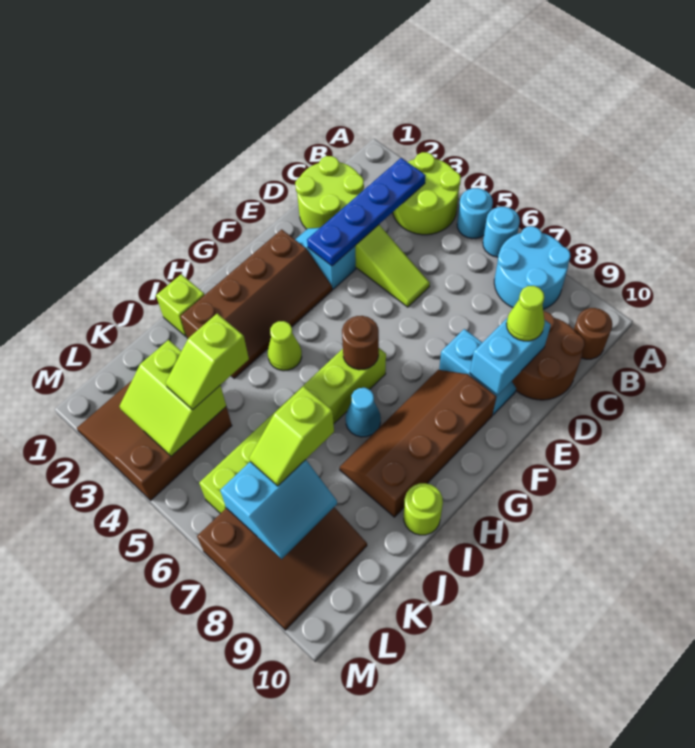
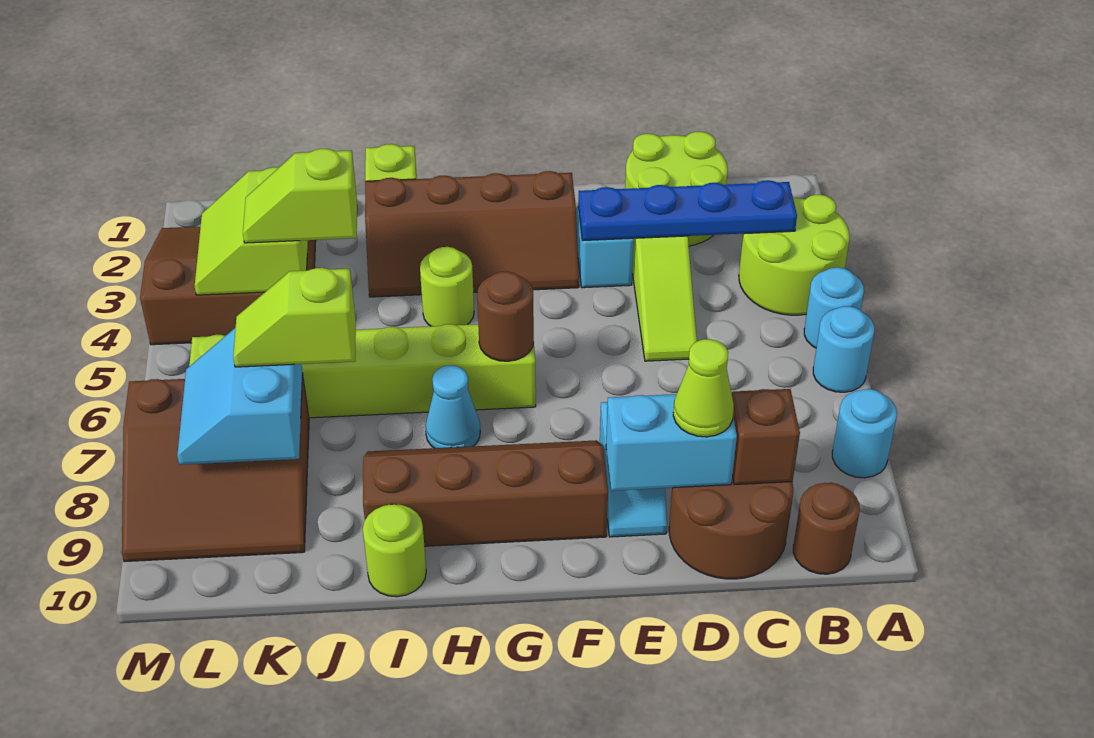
cyan 2x2 round brick [494,226,571,309] -> cyan 1x1 round brick [832,389,897,478]
none -> brown 1x1 brick [732,389,800,484]
lime 1x1 cone [268,321,302,371] -> lime 1x1 round brick [420,247,474,326]
cyan 2x2 slope [220,460,337,559] -> cyan 2x2 slope turned to [177,327,303,465]

